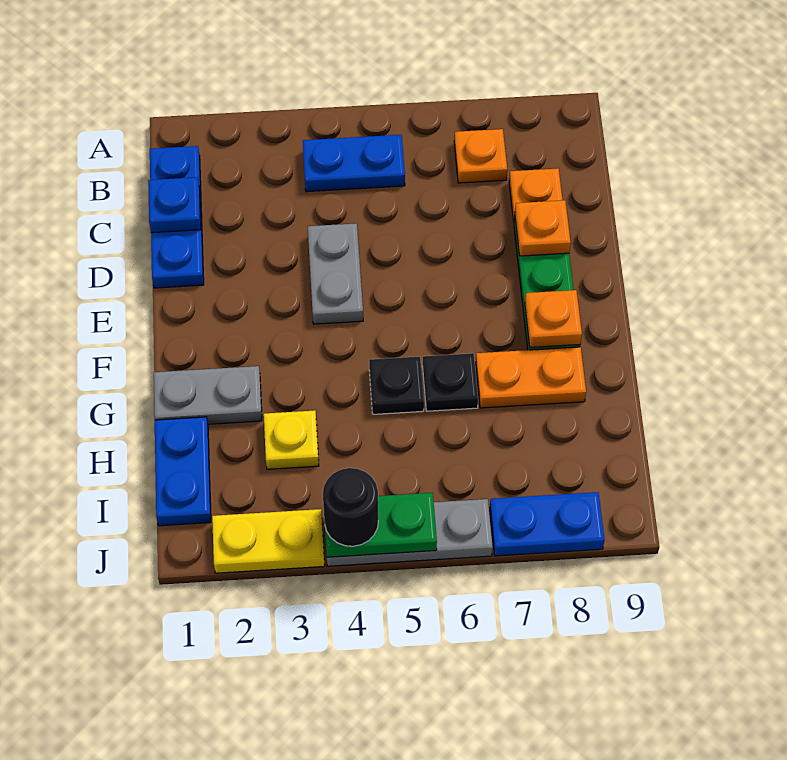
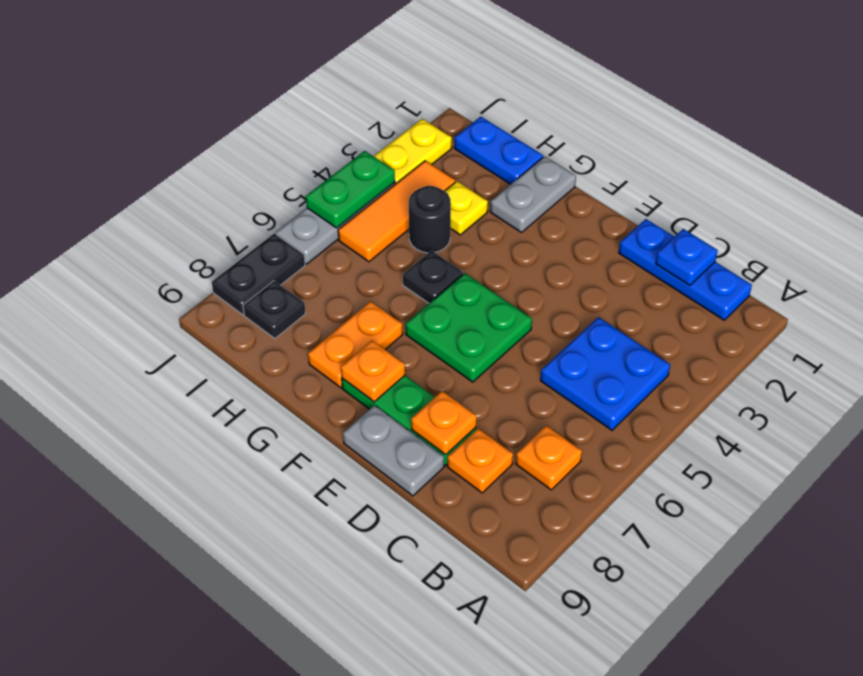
blue 1x2 plate [303,135,405,192] -> blue 2x2 plate [540,317,670,430]
grey 1x2 plate [308,223,363,324] -> grey 1x2 plate moved to [343,405,444,496]
none -> green 2x2 plate [406,273,532,382]
black 1x1 plate [423,353,478,411] -> black 1x1 plate moved to [243,281,306,339]
none -> orange 1x3 tile [338,161,455,262]
black 1x1 round brick [323,468,378,546] -> black 1x1 round brick moved to [409,186,451,253]
blue 1x2 plate [490,492,605,556] -> black 1x2 plate [212,233,305,315]

